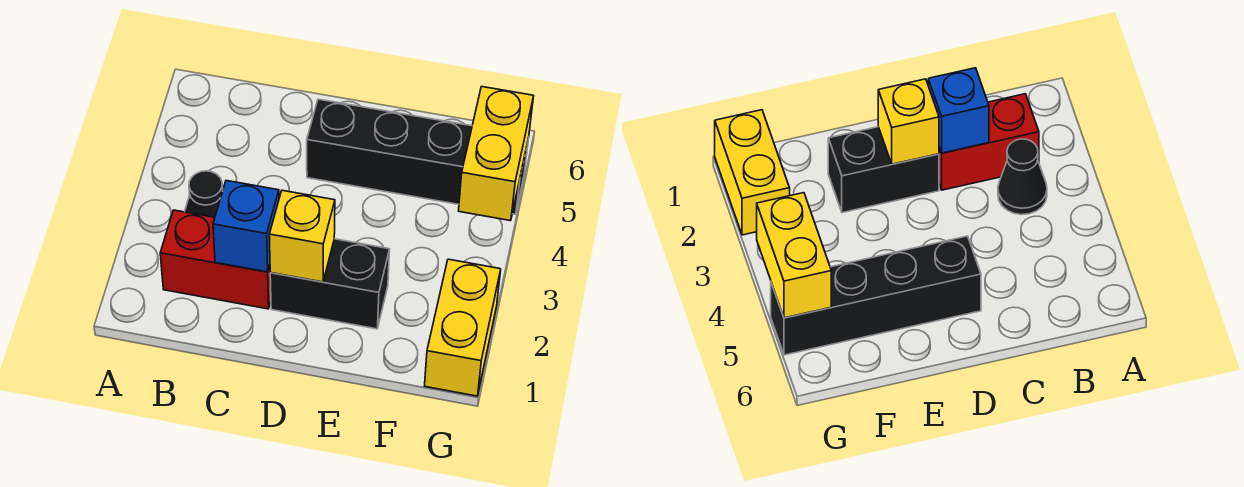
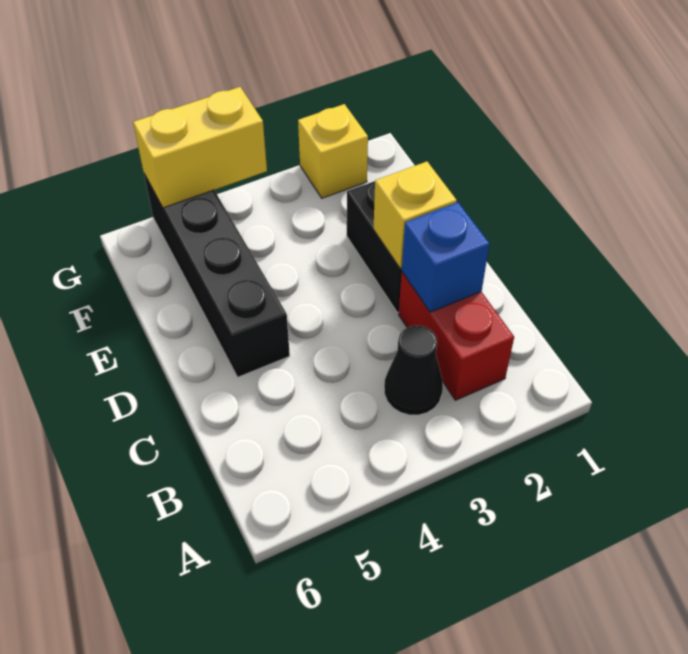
yellow 1x2 brick [425,259,501,396] -> yellow 1x1 brick [298,104,368,198]

